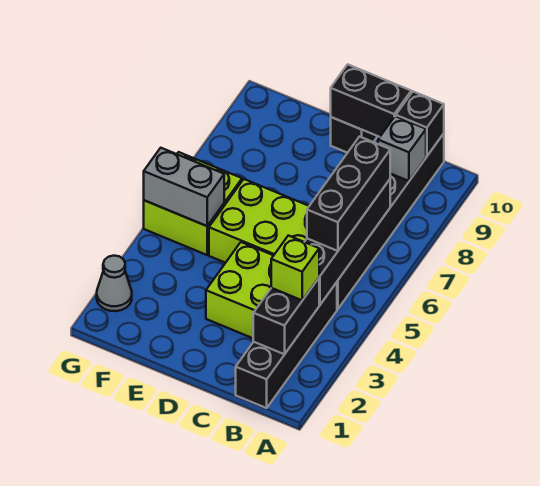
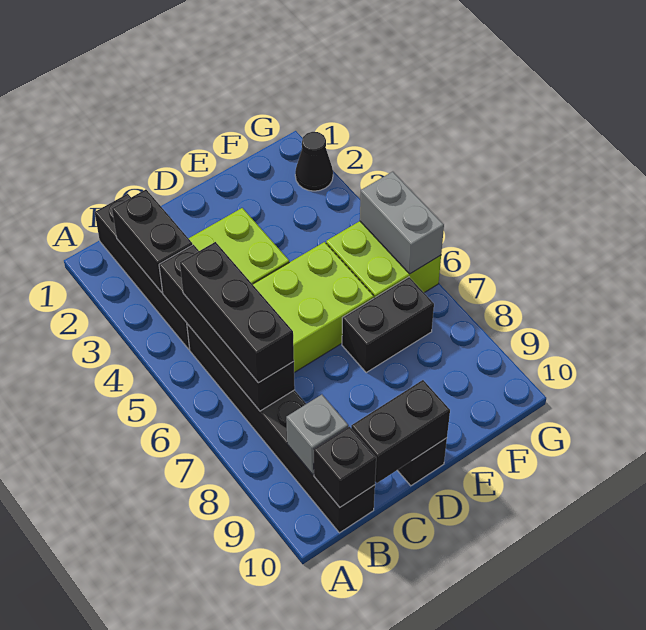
lime 1x1 brick [271,236,319,300] -> none
none -> black 1x2 brick [342,277,434,373]
grey 1x2 brick [144,148,224,226] -> grey 1x2 brick turned to [360,172,444,274]
grey 1x1 cone [97,256,132,311] -> black 1x1 cone [295,132,333,191]

